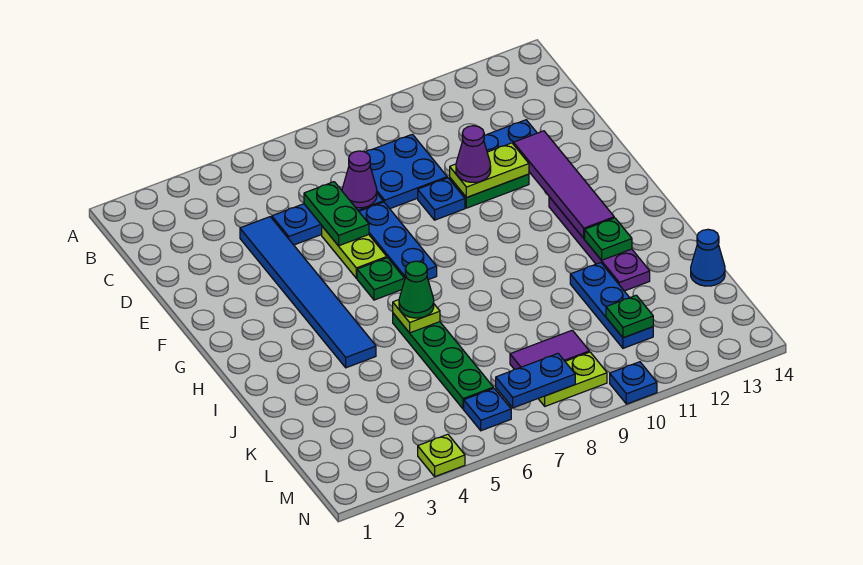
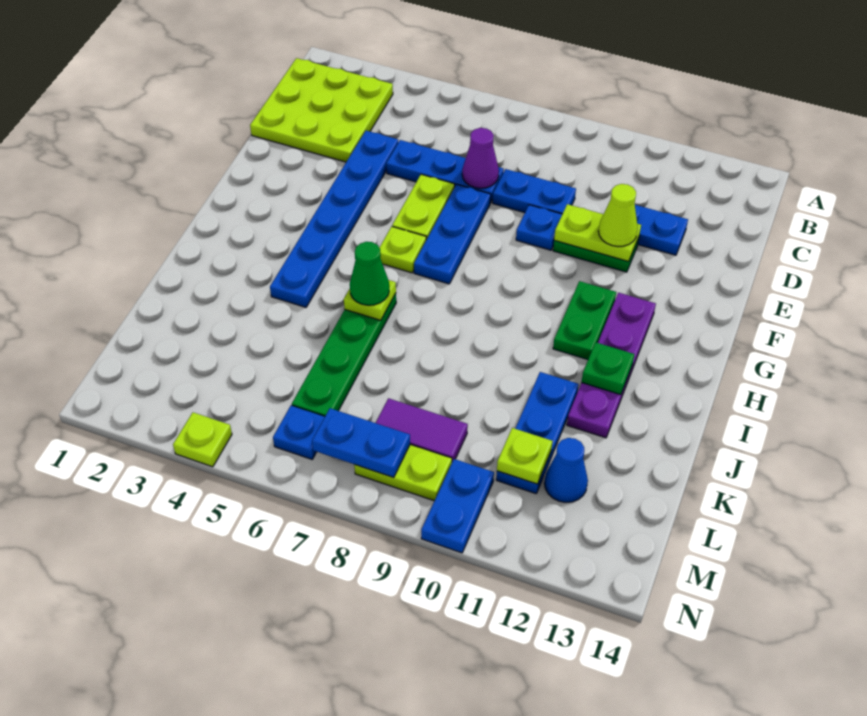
none -> lime 3x3 plate [250,58,393,162]
blue 2x2 plate [366,134,447,209] -> blue 1x2 plate [493,169,576,214]
blue 1x6 tile [240,217,376,368] -> blue 1x6 plate [270,131,398,307]
green 1x2 plate [304,182,369,246] -> green 1x2 plate moved to [553,281,616,360]
purple 1x1 cone [456,126,491,182] -> none
none -> lime 1x1 cone [598,184,638,247]
purple 1x4 tile [514,131,614,238] -> none
green 1x1 plate [357,258,405,300] -> lime 1x1 plate [380,226,426,273]
blue 1x1 cone [691,229,725,286] -> blue 1x1 cone moved to [544,438,588,502]
green 1x1 plate [606,295,653,338] -> lime 1x1 plate [497,428,553,484]
blue 1x1 plate [610,362,657,404] -> blue 1x2 plate [421,459,494,553]

